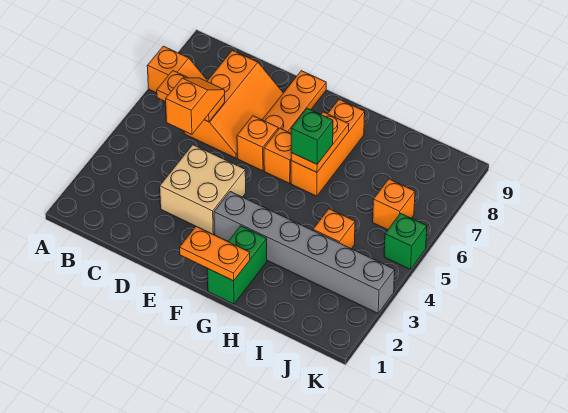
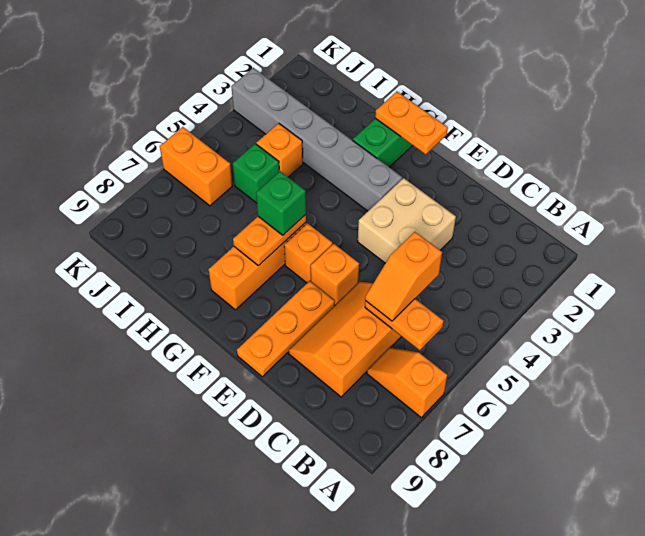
orange 1x1 brick [373,179,415,230] -> orange 1x2 brick [160,127,232,206]
green 1x1 brick [384,213,427,269] -> green 1x1 brick moved to [233,144,279,203]

